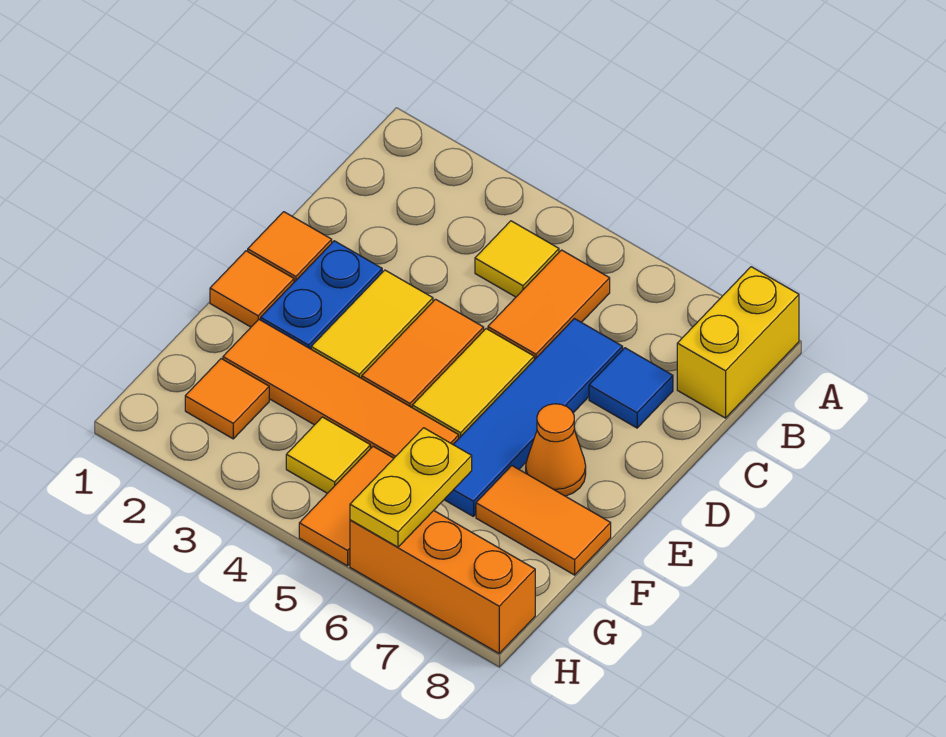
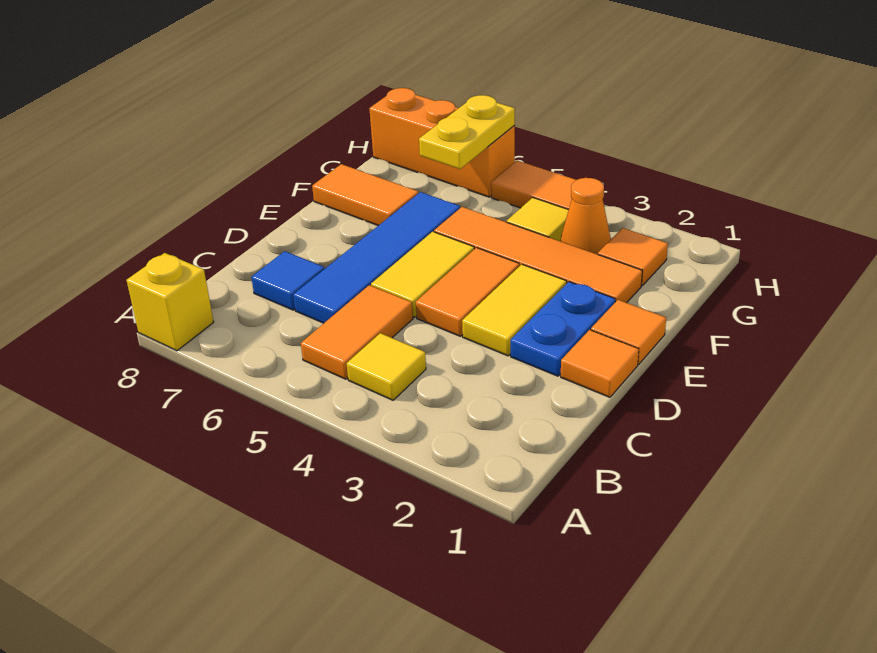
yellow 1x2 brick [677,267,799,418] -> yellow 1x1 brick [126,253,214,351]
orange 1x1 cone [526,404,586,496] -> orange 1x1 cone moved to [561,178,611,254]
orange 1x2 tile [299,446,394,566] -> orange 1x2 tile turned to [491,161,576,209]

